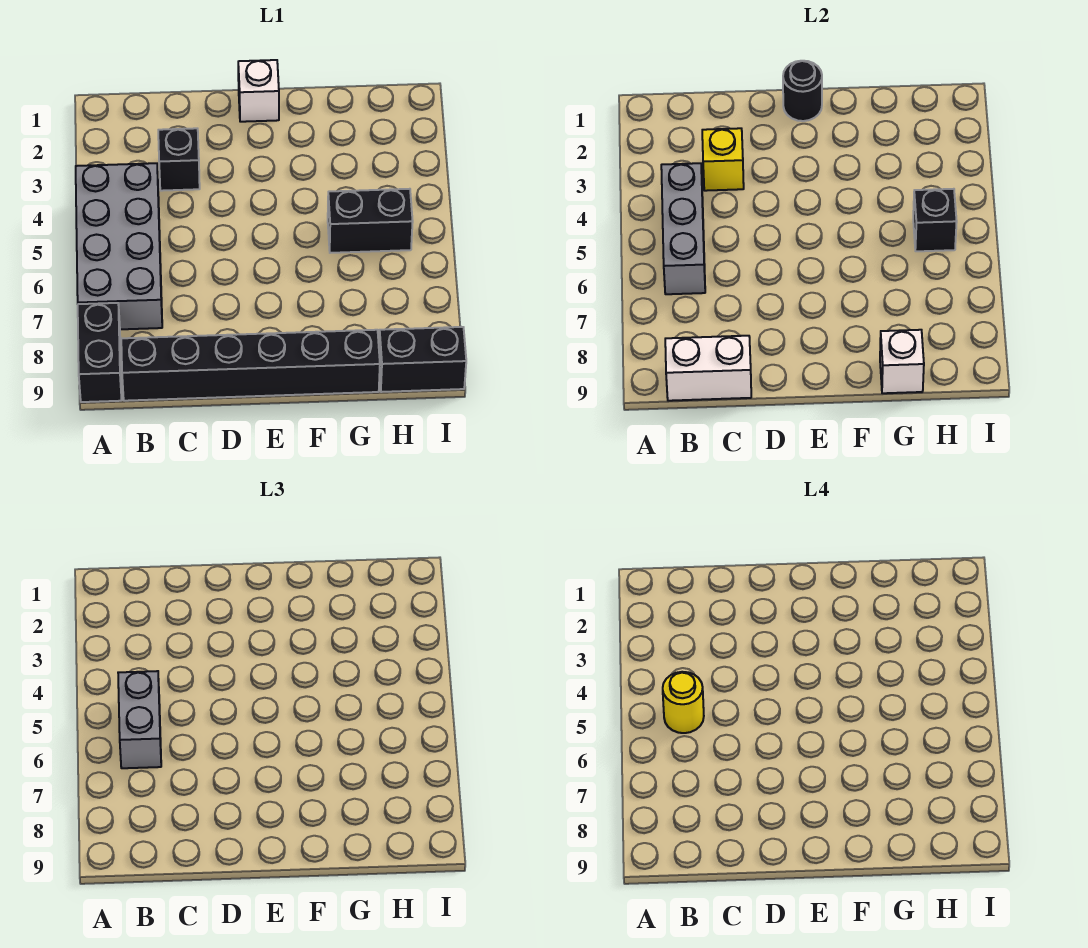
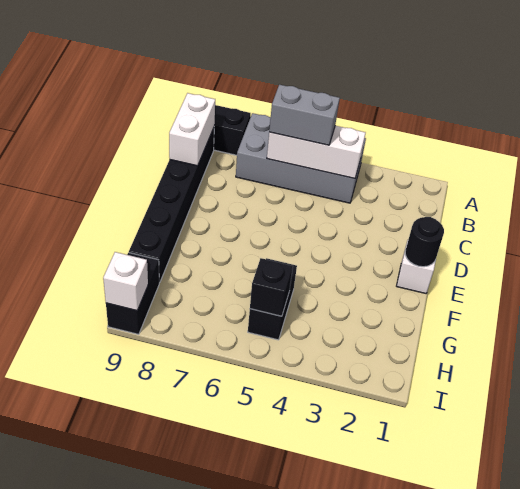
grey 1x3 brick [661,163,705,294] -> white 1x3 brick [267,126,365,178]
yellow 1x1 round brick [663,672,704,733] -> none
black 1x1 brick [158,128,200,191] -> none
yellow 1x1 brick [702,128,744,191] -> none
white 1x1 brick [880,330,924,393] -> white 1x1 brick moved to [103,252,148,310]

